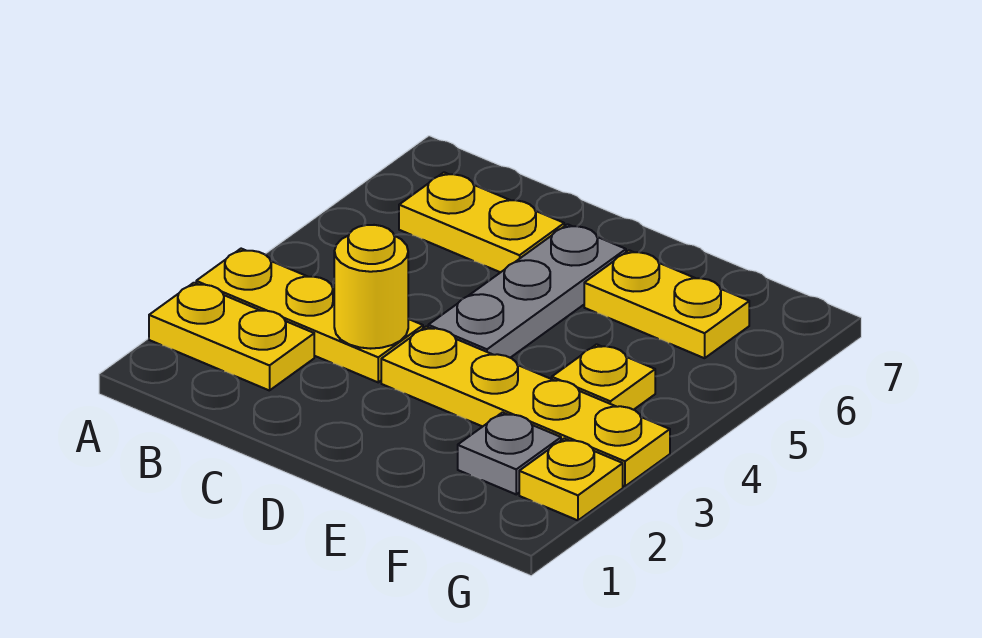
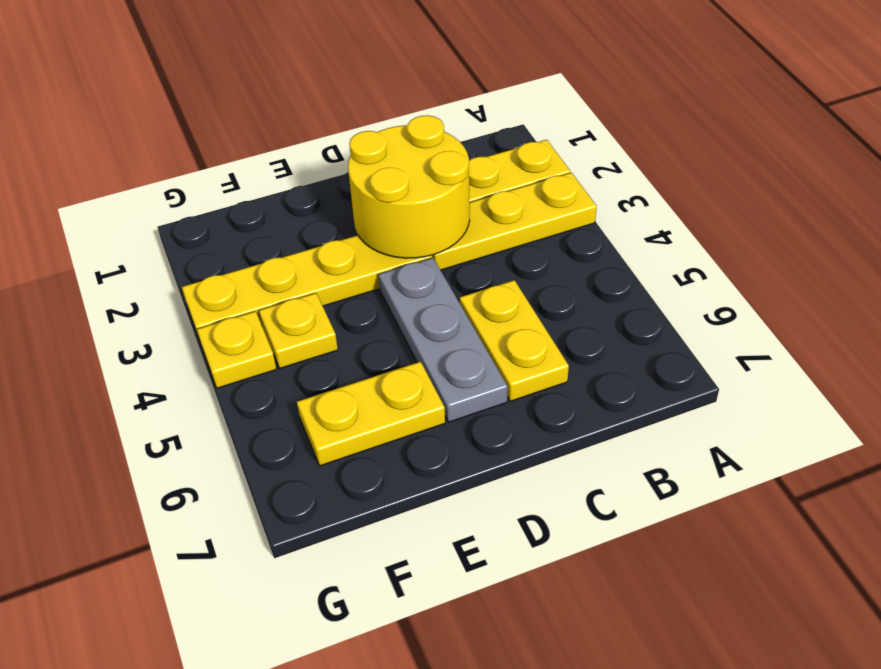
yellow 1x2 plate [399,172,564,272] -> yellow 1x2 plate turned to [460,280,569,401]
yellow 1x1 round brick [334,225,408,349] -> yellow 2x2 round brick [348,115,470,258]
grey 1x1 plate [458,413,561,494] -> none
yellow 1x1 plate [519,439,623,520] -> yellow 1x1 plate moved to [197,311,276,388]

